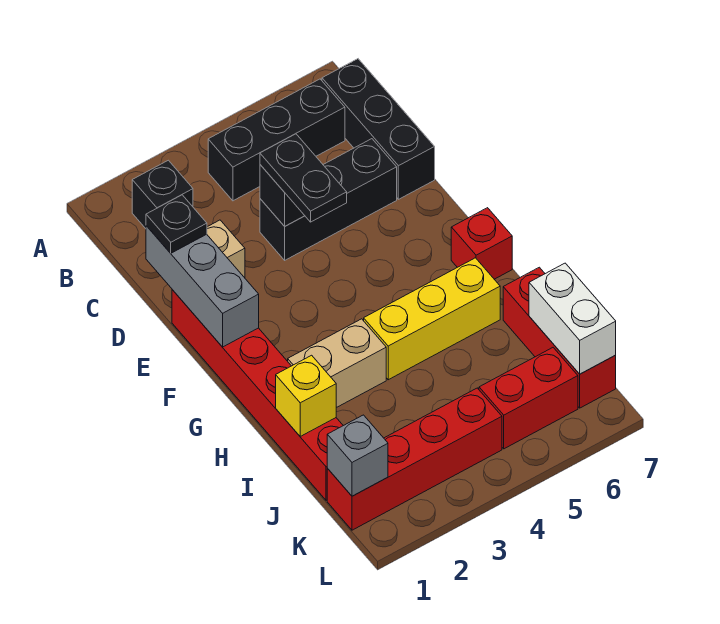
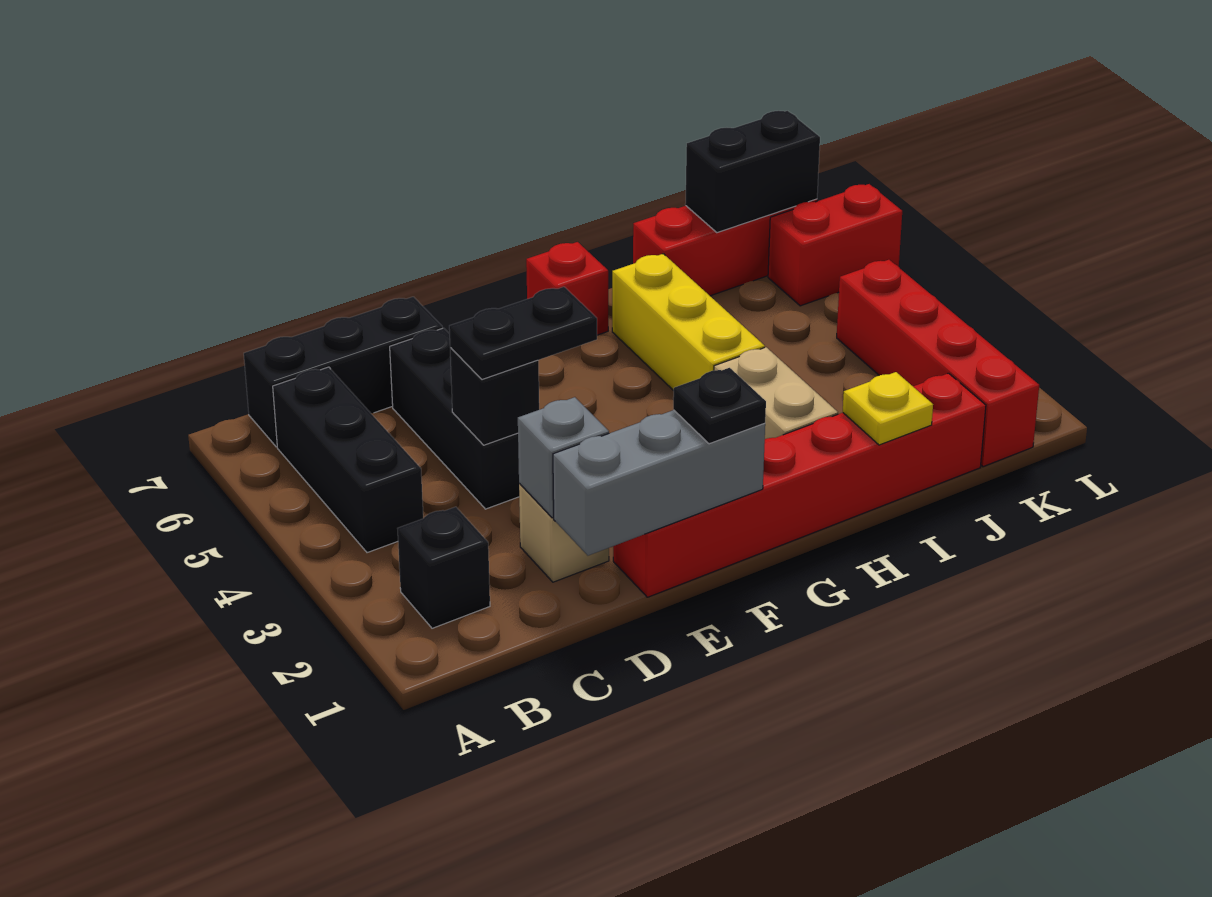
black 1x1 plate [146,195,207,253] -> black 1x1 plate moved to [673,368,766,444]
yellow 1x1 brick [276,355,336,436] -> yellow 1x1 plate [843,372,933,445]
white 1x2 brick [529,263,616,374] -> black 1x2 brick [685,111,820,233]
grey 1x1 brick [327,415,388,496] -> grey 1x1 brick moved to [518,397,609,518]
red 1x2 brick [479,348,578,449] -> red 1x2 brick turned to [768,184,902,306]

